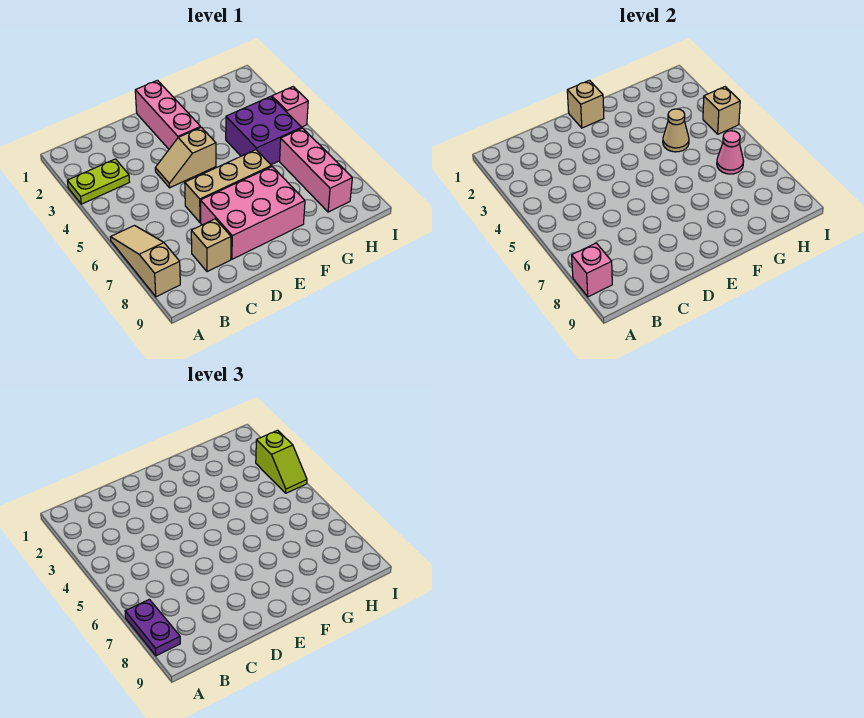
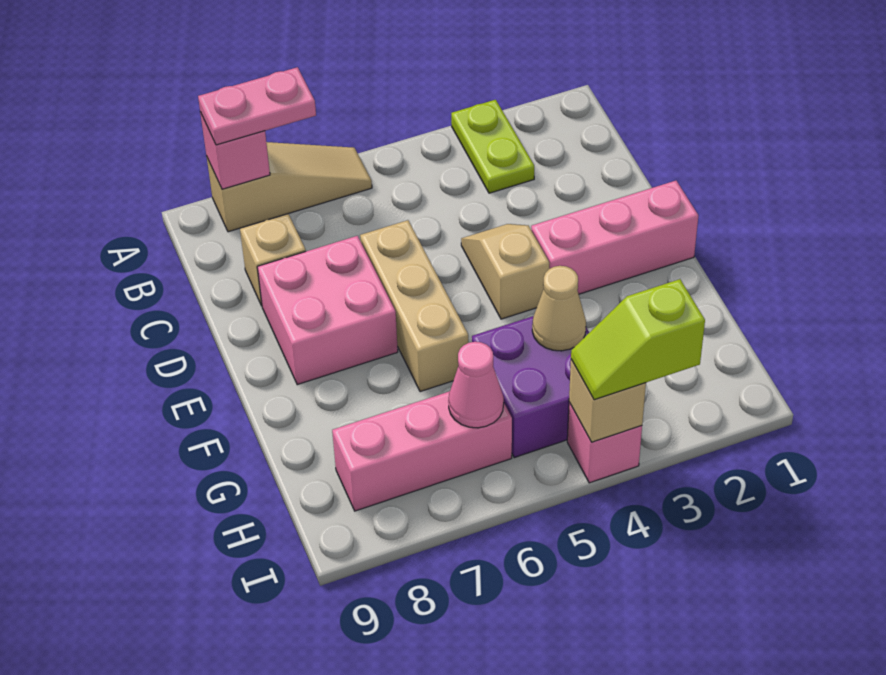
purple 1x2 plate [125,599,180,656] -> pink 1x2 plate [198,67,316,145]
pink 2x3 brick [201,167,305,259] -> pink 2x2 brick [257,236,398,385]
tan 1x1 brick [567,80,604,128] -> none

